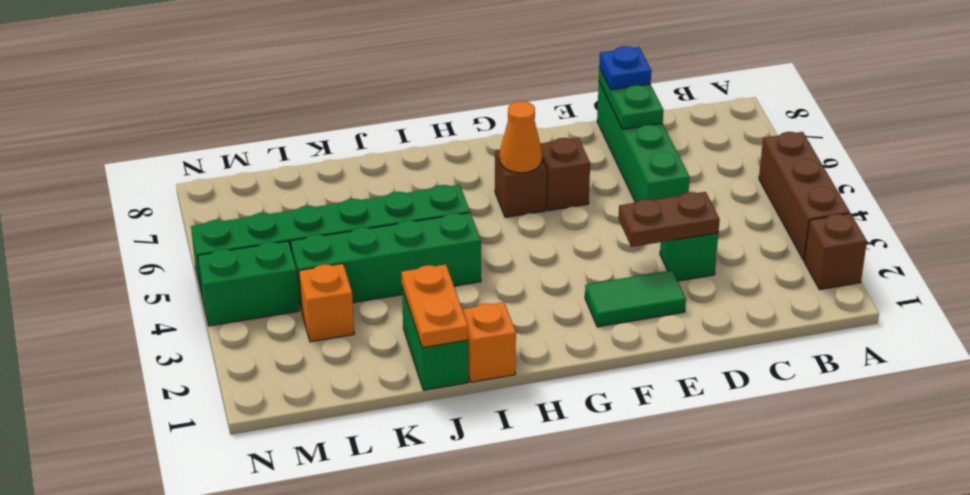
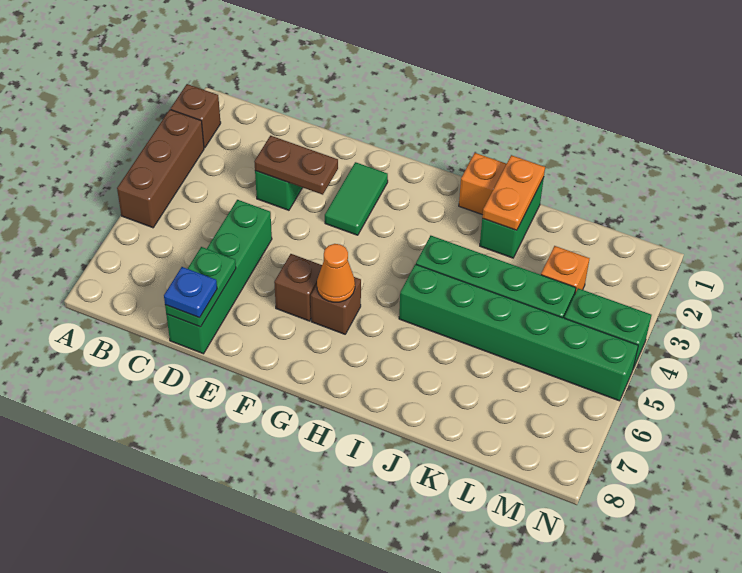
green 1x2 tile [585,270,686,327] -> green 1x2 tile turned to [325,162,388,235]

